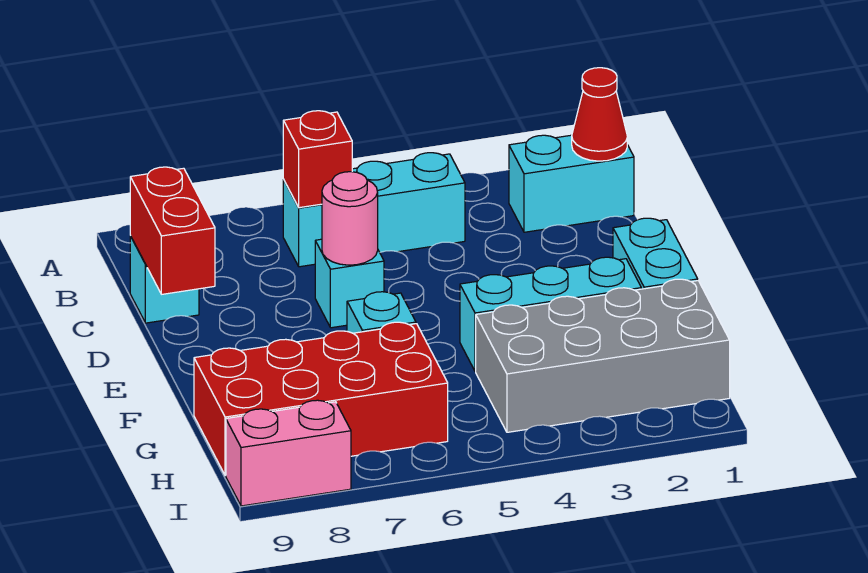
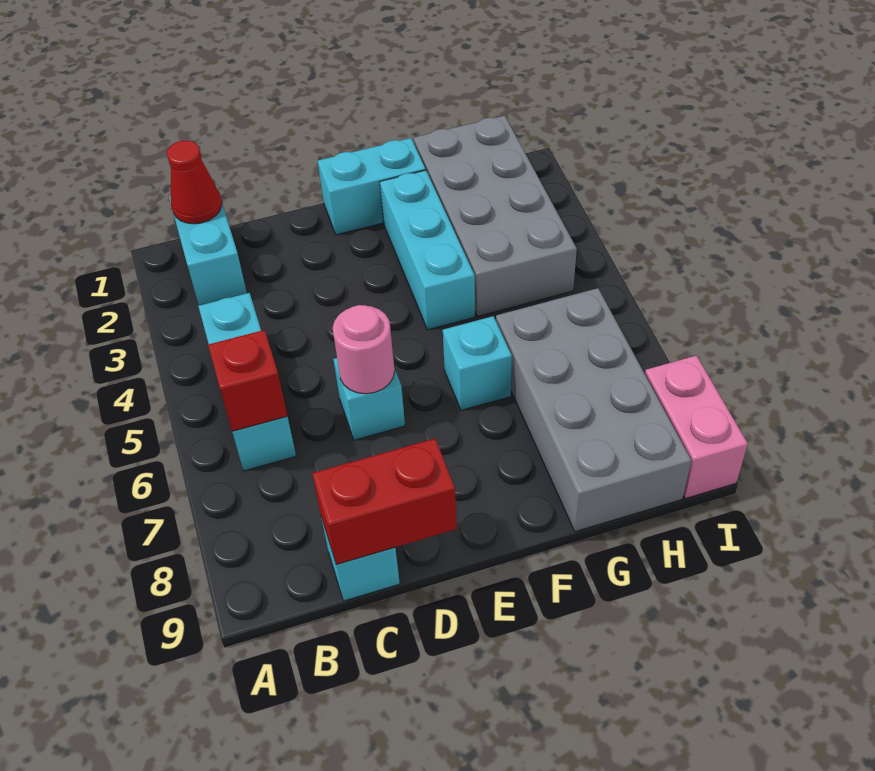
red 2x4 brick [194,322,448,476] -> grey 2x4 brick [496,288,691,532]

